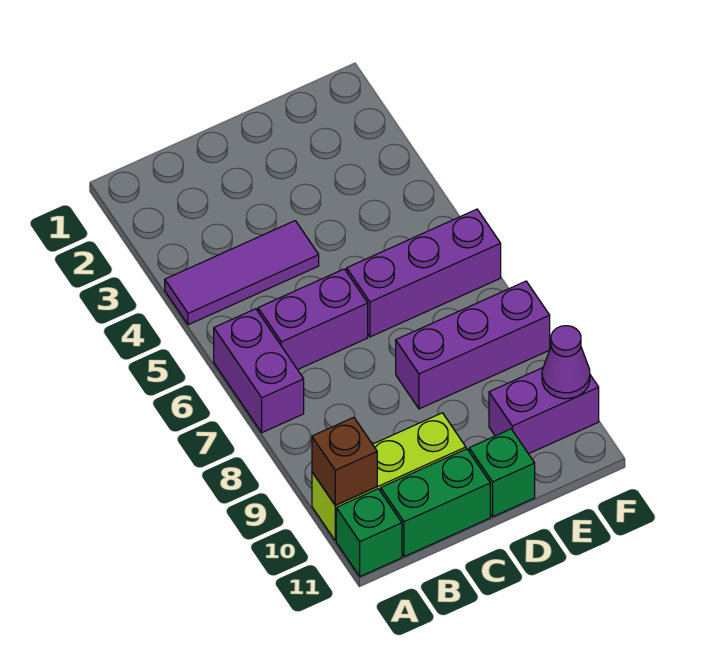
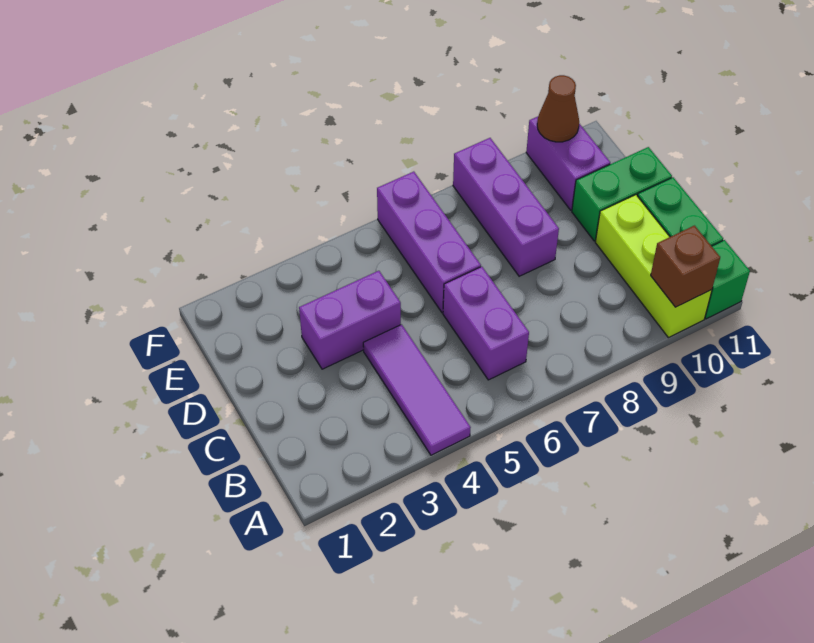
purple 1x2 brick [214,309,304,432] -> purple 1x2 brick moved to [299,271,401,369]
green 1x1 brick [469,429,535,517] -> green 1x2 brick [572,147,672,241]
purple 1x1 cone [542,326,590,399] -> brown 1x1 cone [537,75,579,142]

